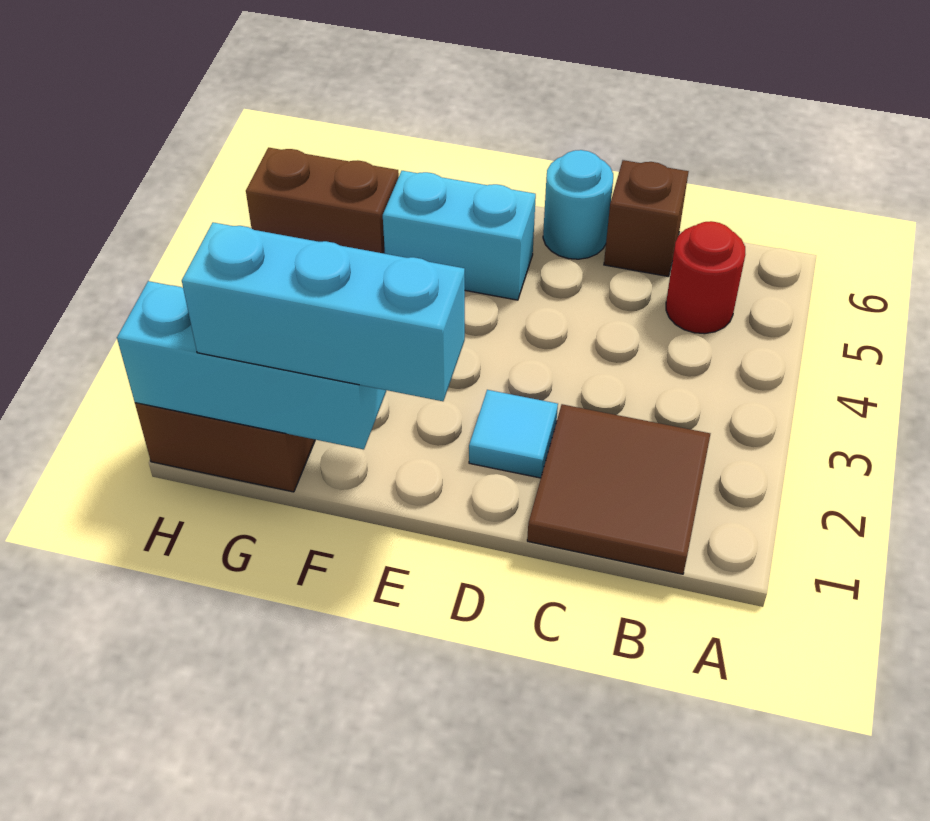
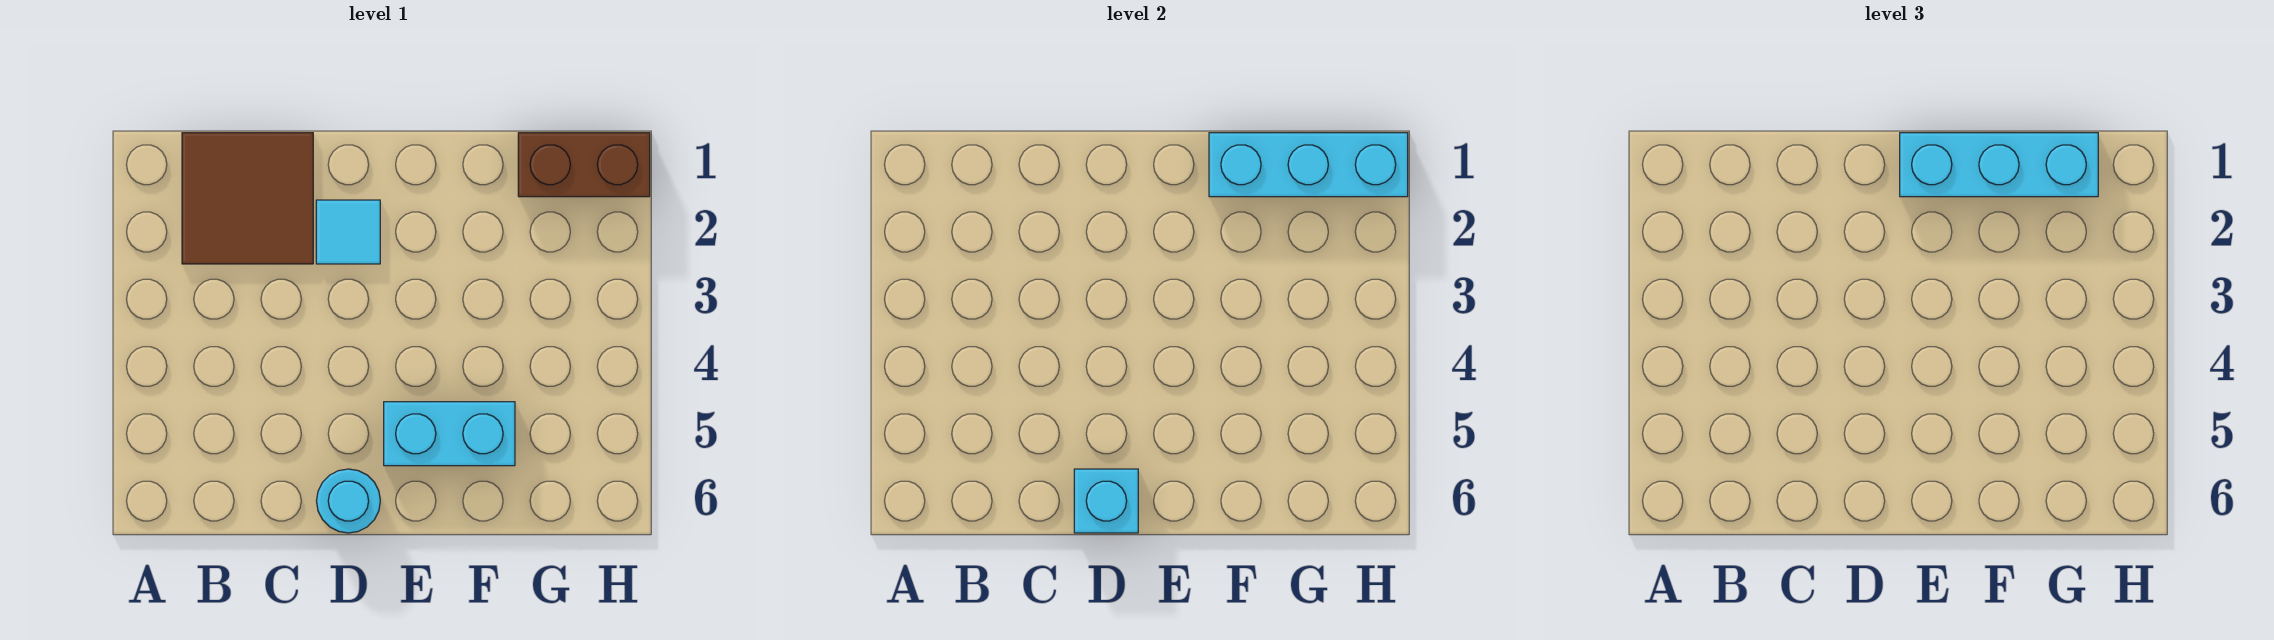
red 1x1 round brick [666,221,745,334] -> none
brown 1x1 brick [604,160,689,276] -> none
none -> cyan 1x1 brick [1074,469,1138,533]
brown 1x2 brick [246,148,399,254] -> none

